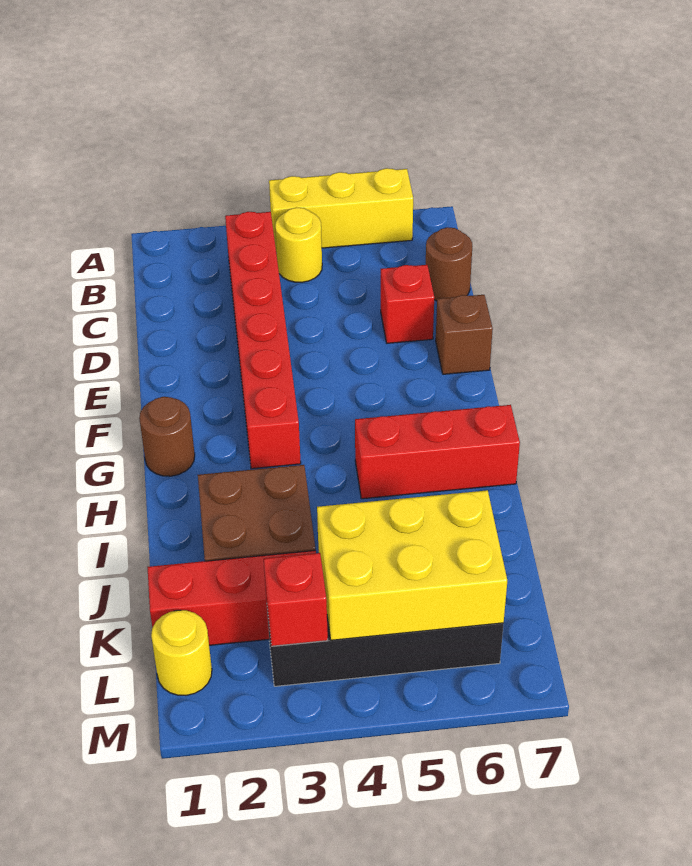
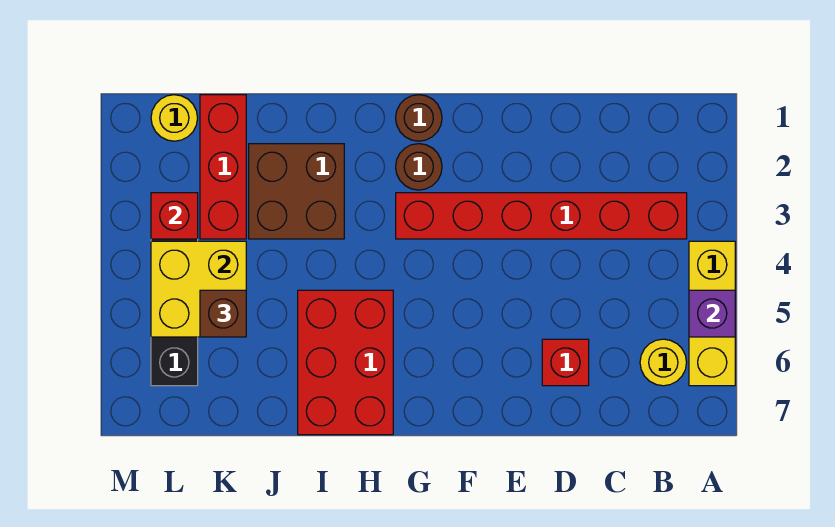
none -> purple 1x1 brick [689,290,735,337]
yellow 1x1 round brick [275,207,322,282] -> yellow 1x1 round brick moved to [640,339,687,386]
brown 1x1 round brick [426,227,472,301] -> brown 1x1 round brick moved to [396,144,442,190]
brown 1x1 brick [436,295,493,374] -> brown 1x1 brick moved to [200,290,246,337]
red 1x3 brick [355,405,520,499] -> red 2x3 brick [298,290,393,435]
yellow 2x3 brick [317,490,507,640] -> yellow 2x2 brick [151,241,246,337]

